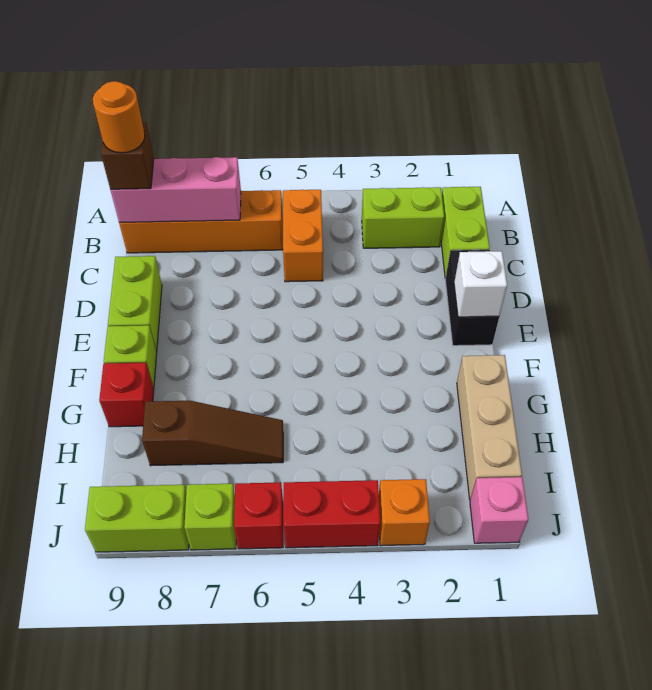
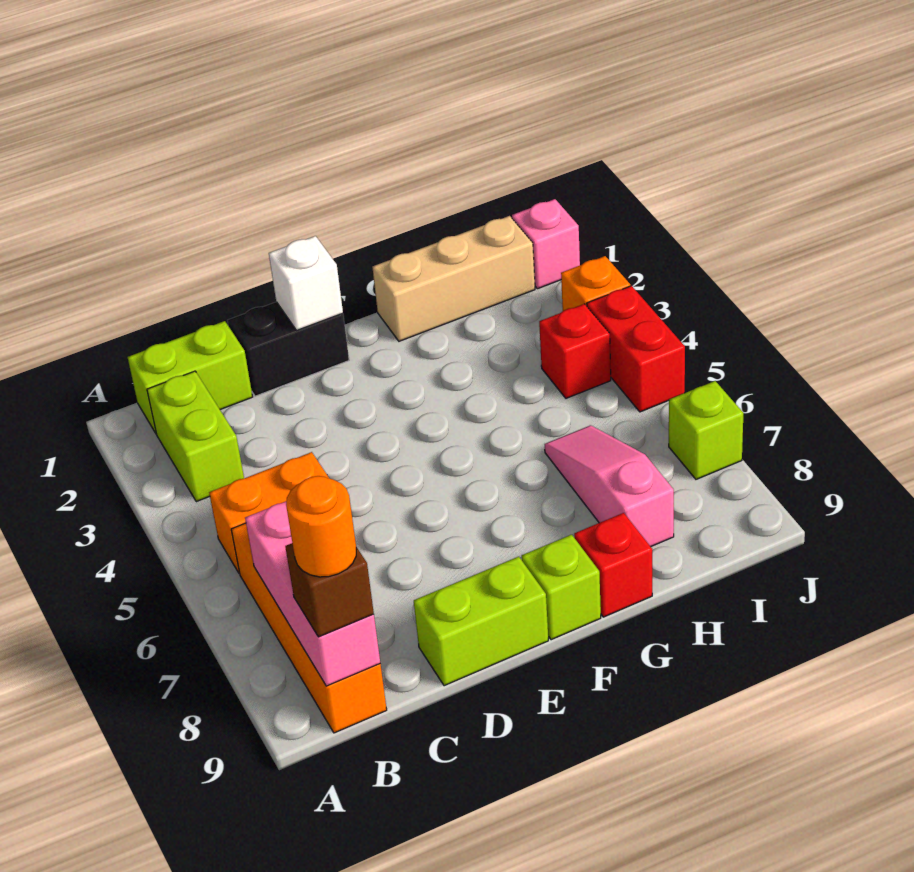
brown 1x3 slope [142,401,283,466] -> pink 1x3 slope [544,425,674,547]
red 1x1 brick [234,482,283,549] -> red 1x1 brick moved to [539,304,611,398]
lime 1x2 brick [85,485,189,552] -> none

